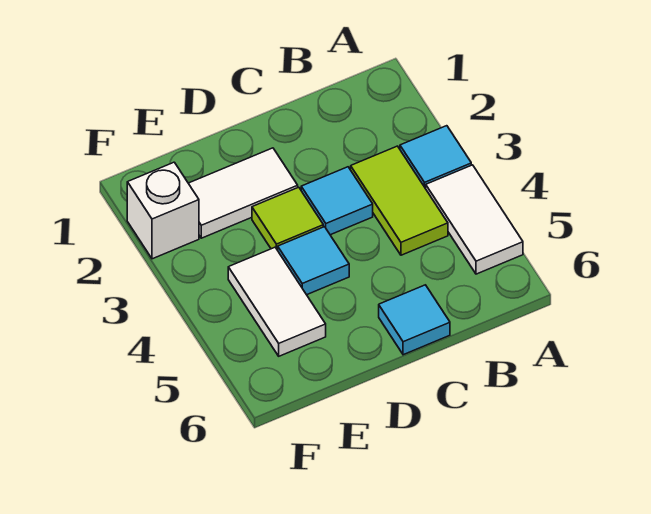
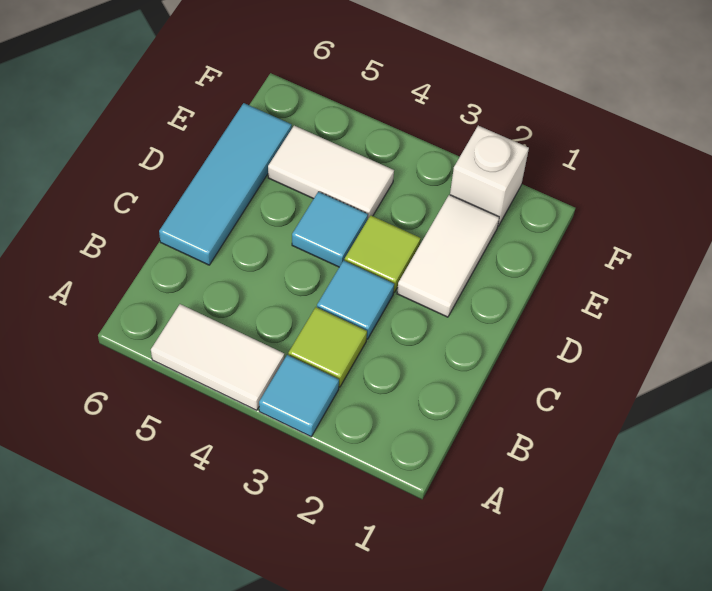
lime 1x2 tile [351,146,448,255] -> lime 1x1 tile [288,307,367,387]
cyan 1x1 tile [379,285,450,355] -> cyan 1x3 tile [159,103,292,265]

